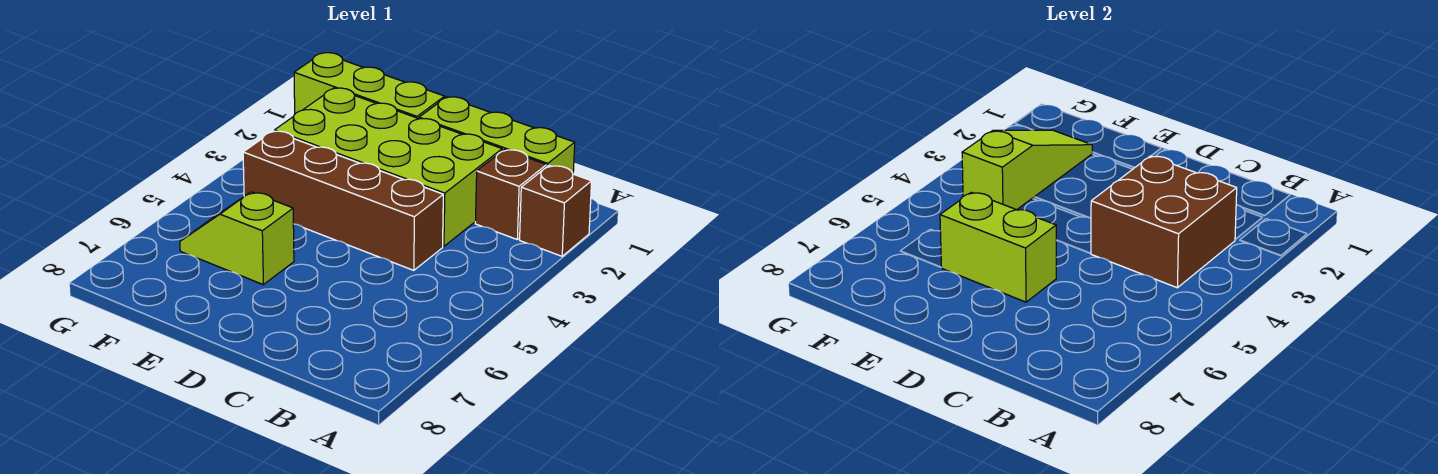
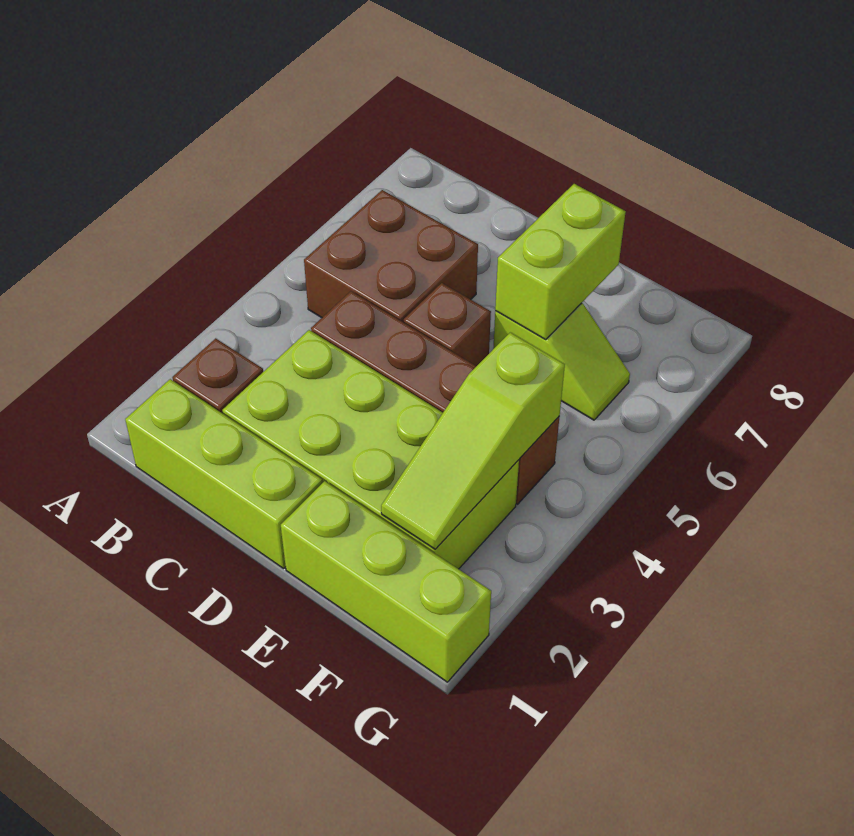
brown 1x1 brick [520,166,592,256] -> brown 1x1 brick moved to [404,283,491,366]
brown 2x2 brick [1091,156,1237,288] -> brown 2x2 brick moved to [304,190,478,322]
lime 1x2 brick [940,192,1056,302] -> lime 1x2 brick turned to [495,184,626,340]

